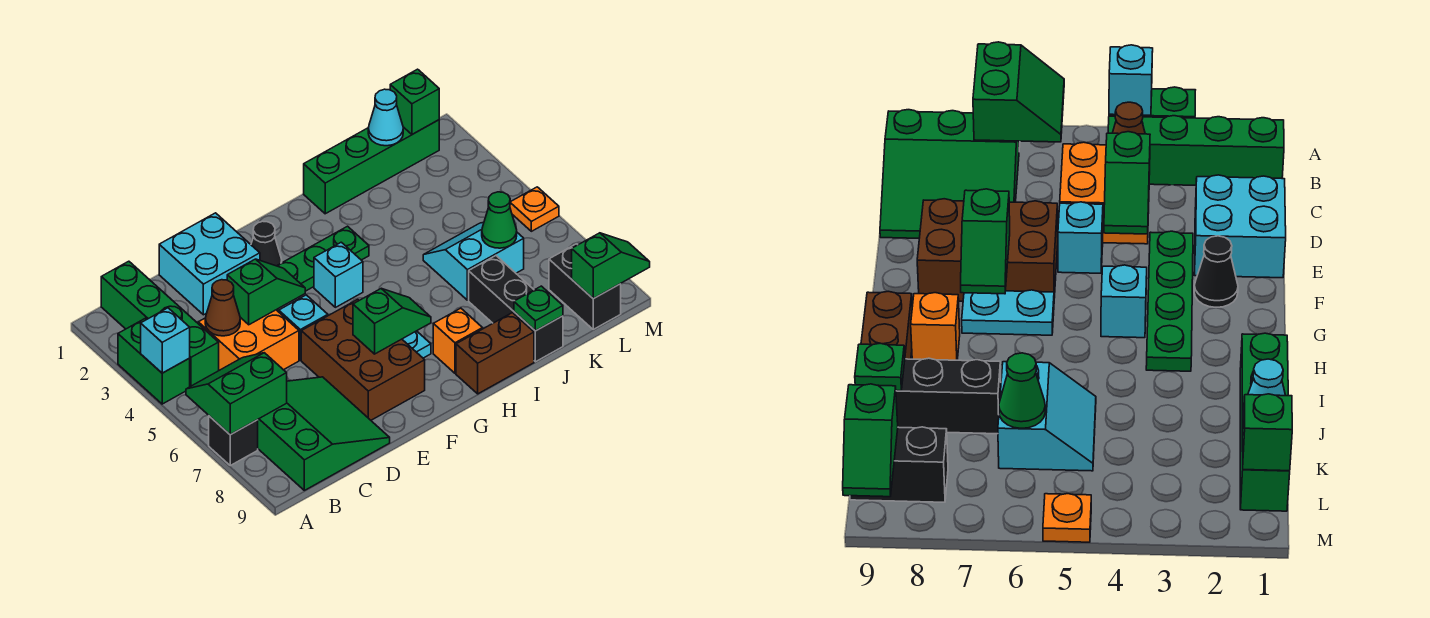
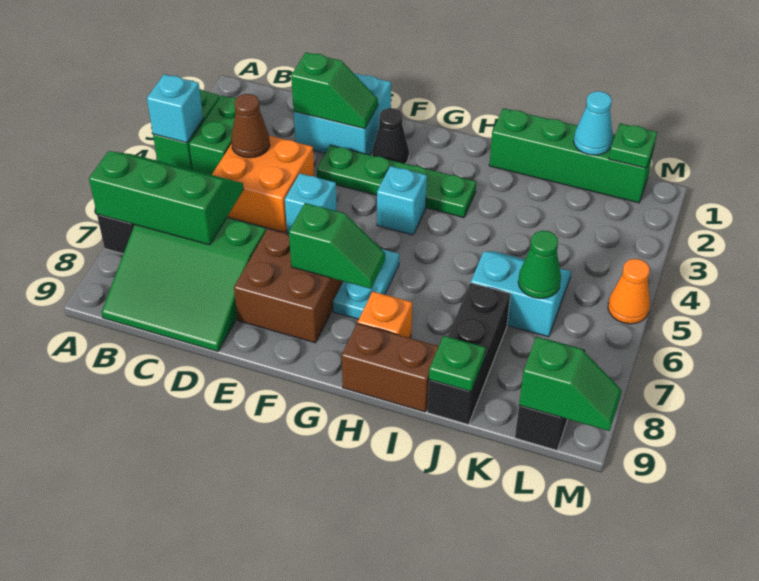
green 2x2 slope [186,353,287,435] -> green 2x3 slope [89,151,244,245]
green 1x4 brick [101,261,219,387] -> green 1x2 brick [189,95,236,175]
green 3x3 slope [258,377,390,490] -> green 3x3 slope turned to [102,218,266,352]
green 1x2 slope [227,259,305,325] -> green 1x2 slope moved to [291,53,378,129]
brown 2x3 brick [301,299,425,420] -> brown 2x2 brick [234,229,343,343]
green 1x1 brick [390,69,439,134] -> green 1x1 plate [609,123,657,168]
orange 1x1 plate [510,187,559,231] -> orange 1x1 cone [608,259,650,324]

